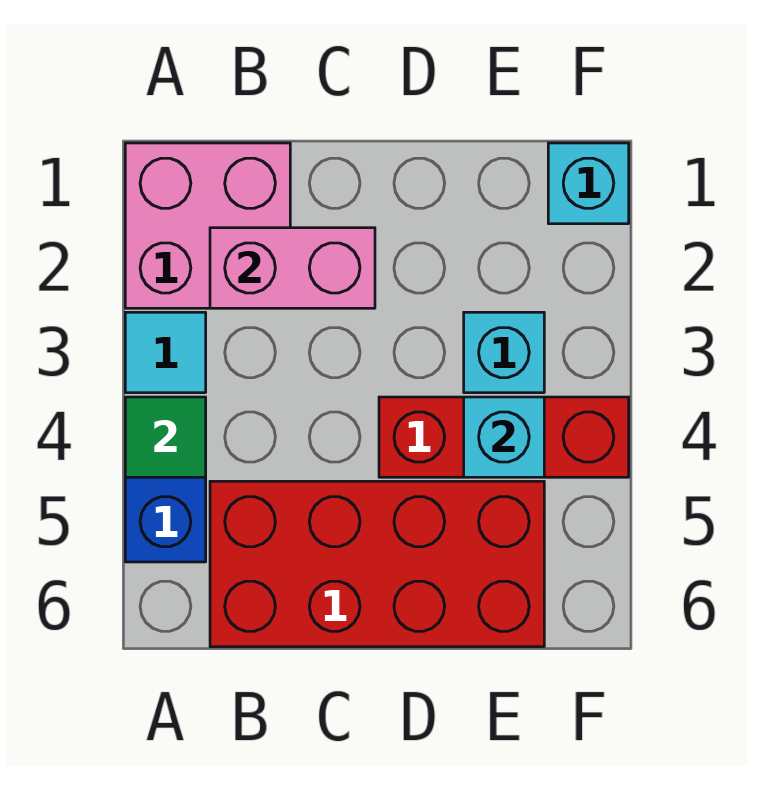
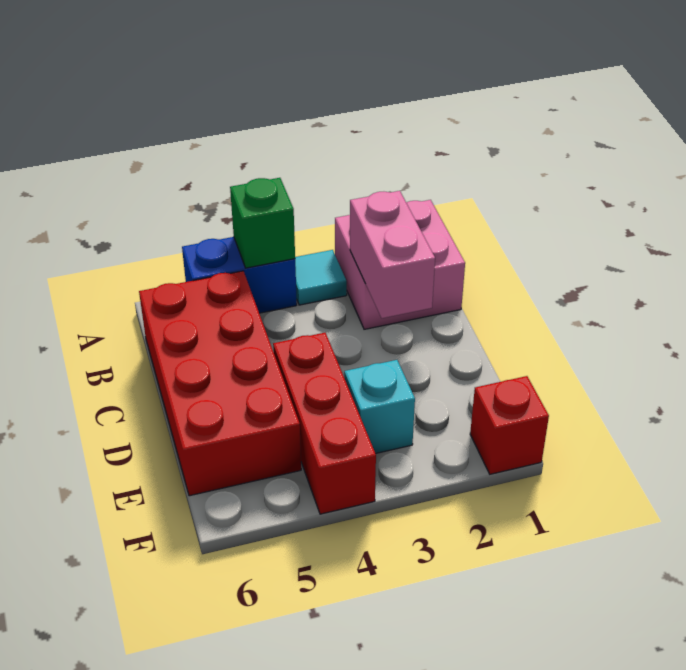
green 1x1 tile [125,397,206,477] -> green 1x1 brick [230,178,295,268]
cyan 1x1 brick [464,397,544,477] -> none
cyan 1x1 brick [548,143,629,224] -> red 1x1 brick [470,376,549,474]

